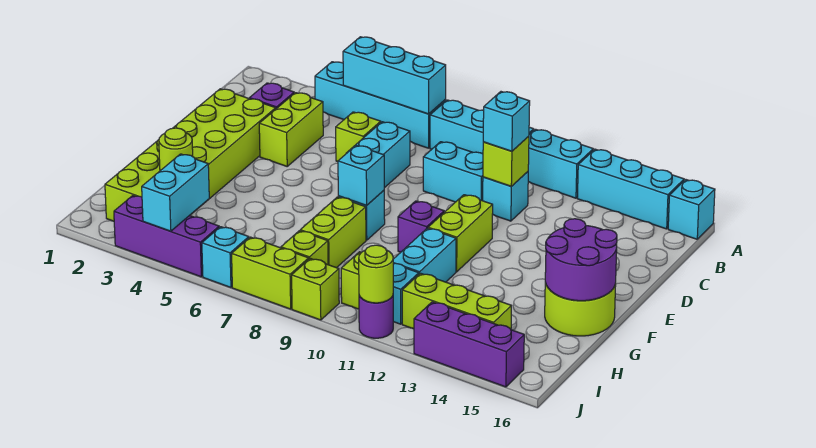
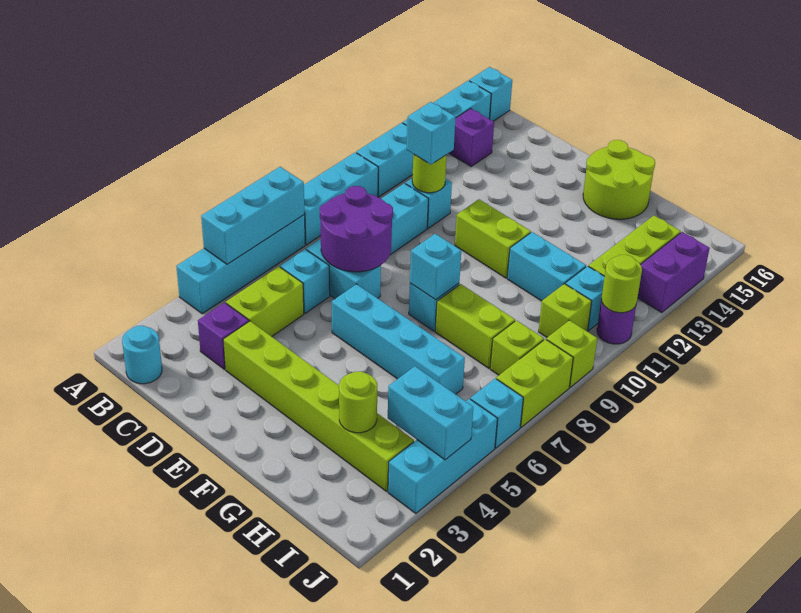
none -> cyan 1x1 round brick [122,326,162,384]
lime 1x2 brick [259,93,323,166] -> lime 1x2 brick turned to [226,267,304,337]
lime 1x1 brick [336,112,381,162] -> cyan 1x1 brick [280,249,330,313]
lime 1x1 brick [483,136,529,186] -> lime 1x1 round brick [412,154,447,193]
lime 2x6 brick [105,89,276,221] -> lime 1x6 brick [223,321,414,492]
none -> cyan 1x4 brick [332,284,465,394]
purple 1x1 brick [398,201,444,252] -> purple 1x1 brick moved to [449,108,494,166]
purple 2x2 round brick [545,219,617,301] -> purple 2x2 round brick moved to [320,186,393,272]
purple 1x3 brick [114,196,219,277] -> cyan 1x3 brick [388,399,497,513]
purple 1x3 brick [414,302,524,387] -> purple 1x2 brick [638,232,710,313]

